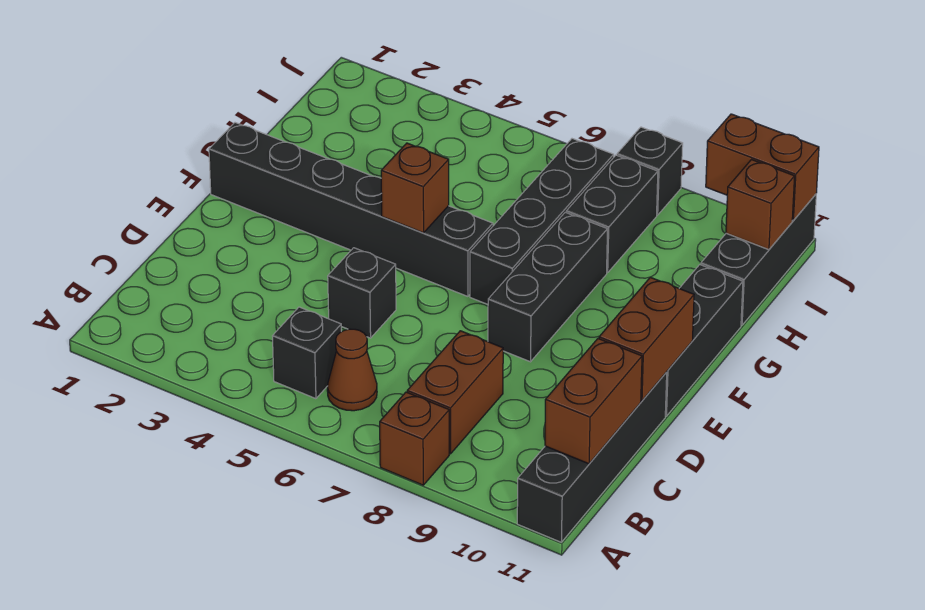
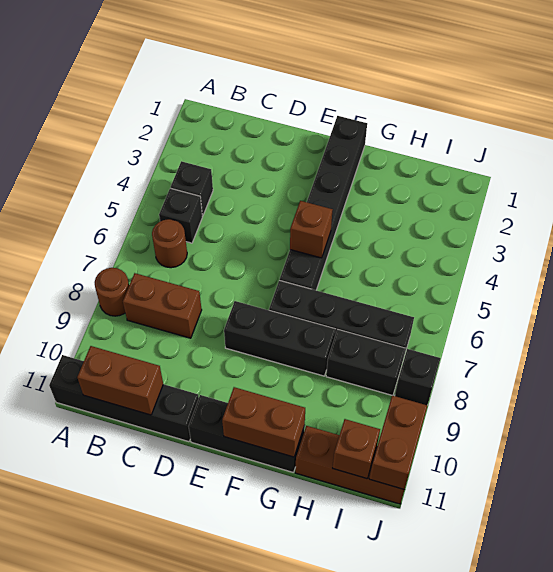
brown 1x1 brick [380,392,449,485] -> brown 1x1 round brick [95,268,129,316]
brown 1x1 cone [327,329,377,411] -> brown 1x1 round brick [152,219,187,268]
black 1x1 brick [328,248,396,338] -> black 1x1 brick moved to [171,161,213,216]
brown 1x2 brick [599,277,694,401] -> brown 1x2 brick moved to [222,387,305,457]
black 1x3 brick [701,194,816,325] -> brown 1x3 brick [295,426,404,504]

